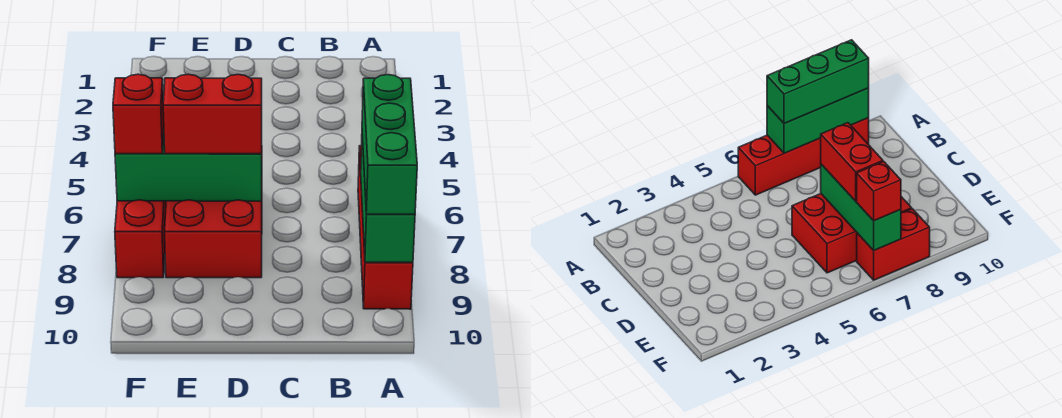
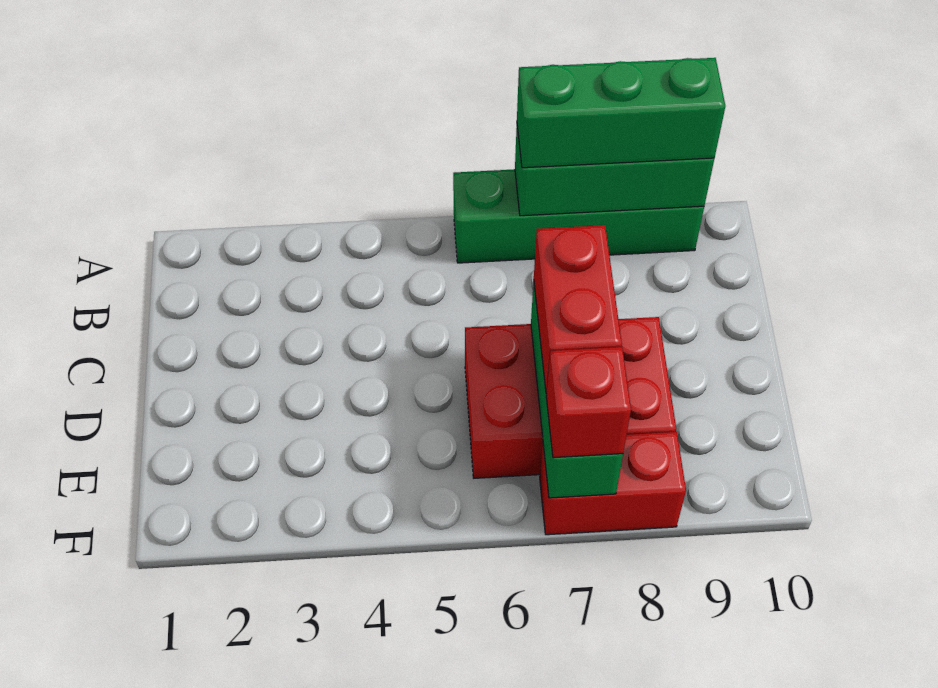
red 1x4 brick [358,146,413,309] -> green 1x4 brick [453,169,704,263]

